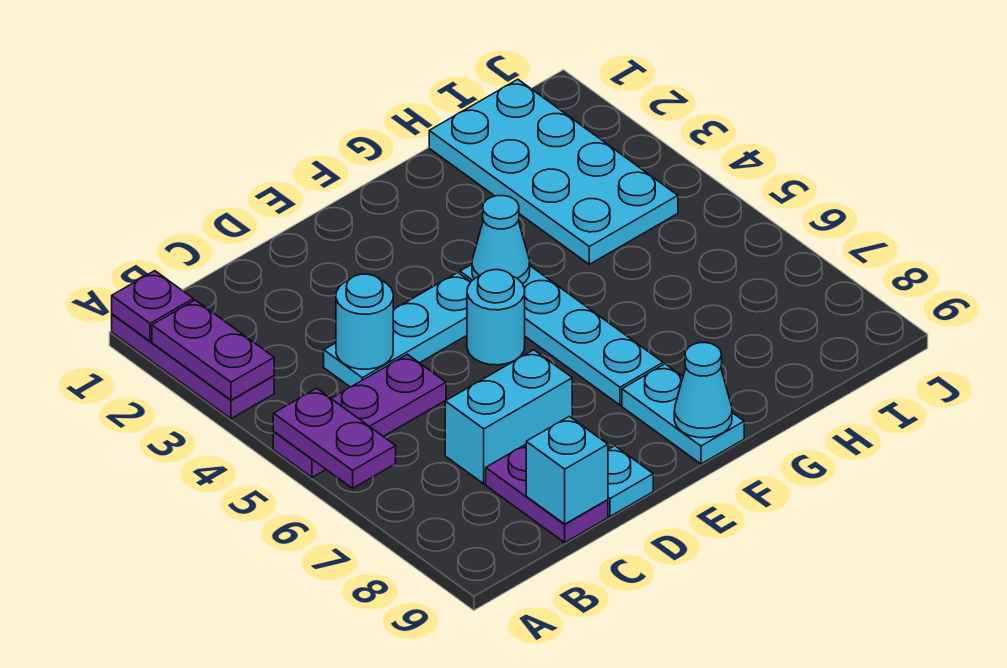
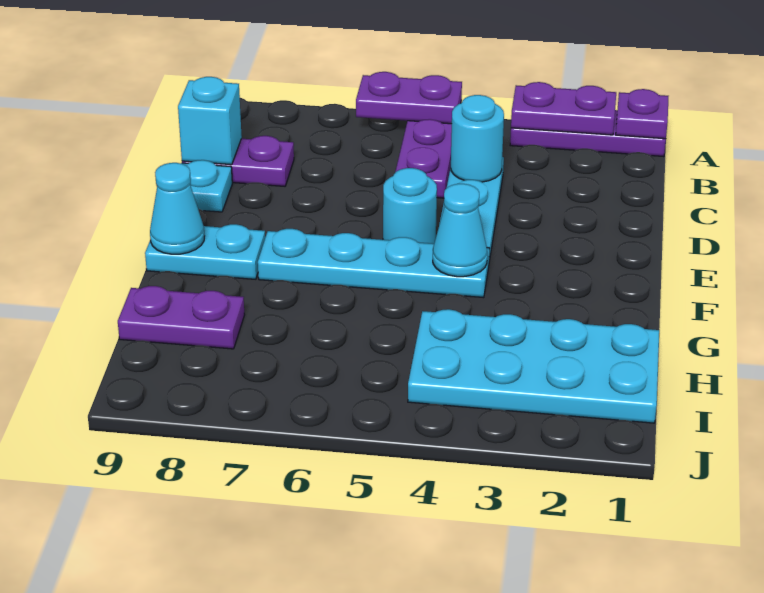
cyan 1x2 brick [445,350,572,484] -> none
none -> purple 1x2 plate [118,286,245,349]

